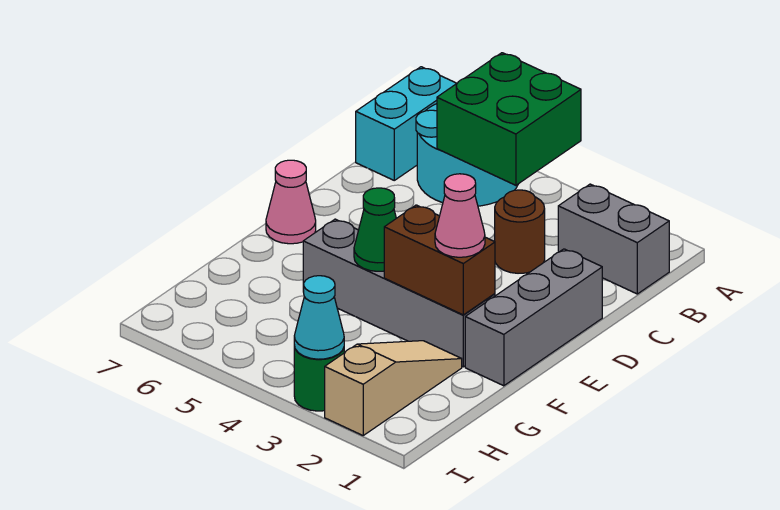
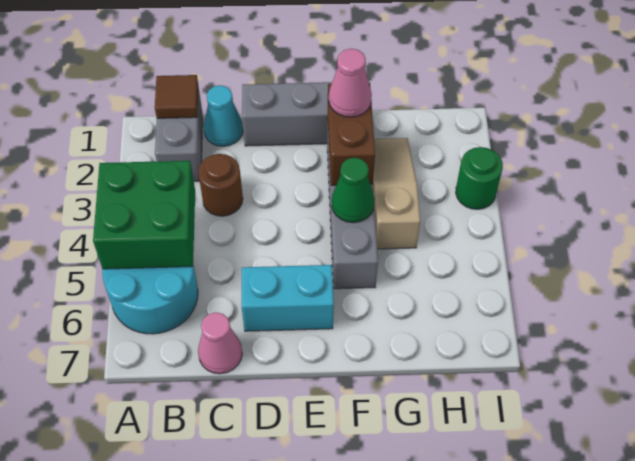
cyan 1x2 brick [356,67,457,180] -> cyan 1x2 brick moved to [242,265,334,331]
none -> brown 1x1 tile [155,75,198,118]
pink 1x1 cone [266,160,316,244] -> pink 1x1 cone moved to [198,312,242,374]
tan 1x3 slope [325,341,462,435] -> tan 1x3 slope turned to [373,138,420,249]
cyan 1x1 cone [294,276,344,359] -> cyan 1x1 cone moved to [204,85,243,146]

